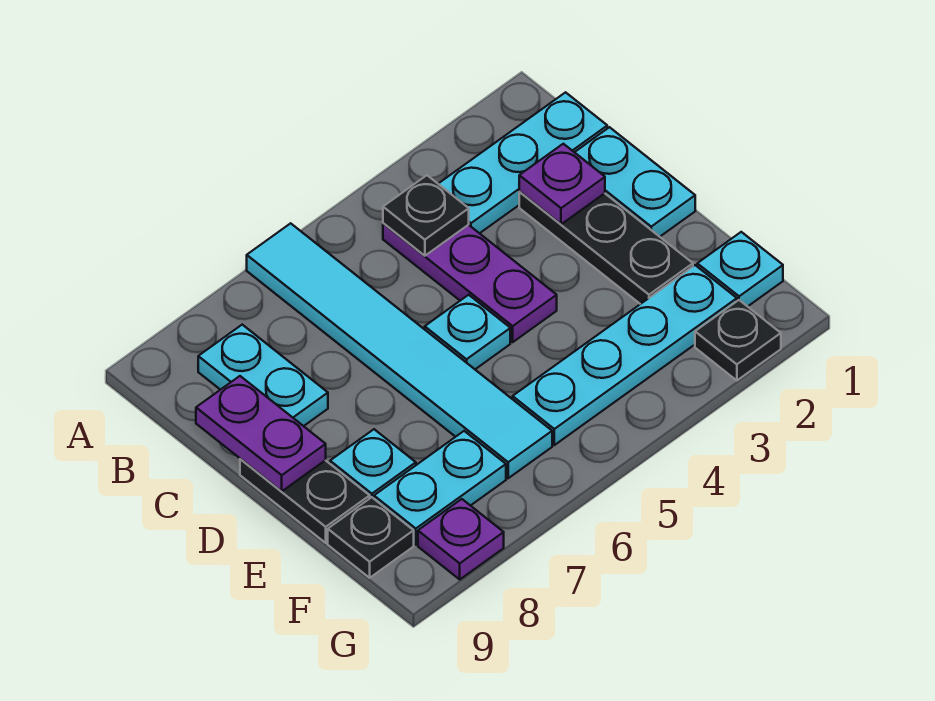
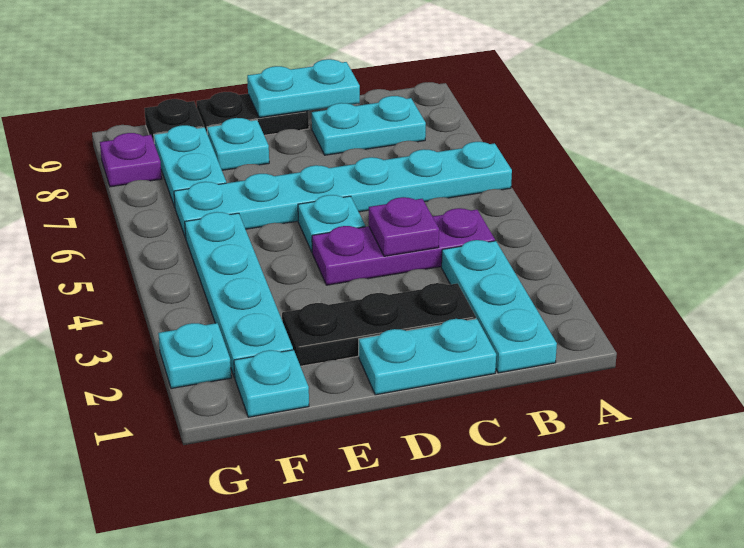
cyan 1x6 tile [247,223,552,478] -> cyan 1x6 plate [174,142,512,238]
black 1x1 plate [383,175,469,256] -> none
purple 1x1 plate [519,144,605,224] -> purple 1x1 plate moved to [369,197,439,256]
purple 1x2 plate [196,376,326,491] -> cyan 1x2 plate [247,59,360,118]
black 1x1 plate [695,300,781,380] -> cyan 1x1 plate [158,323,231,389]

